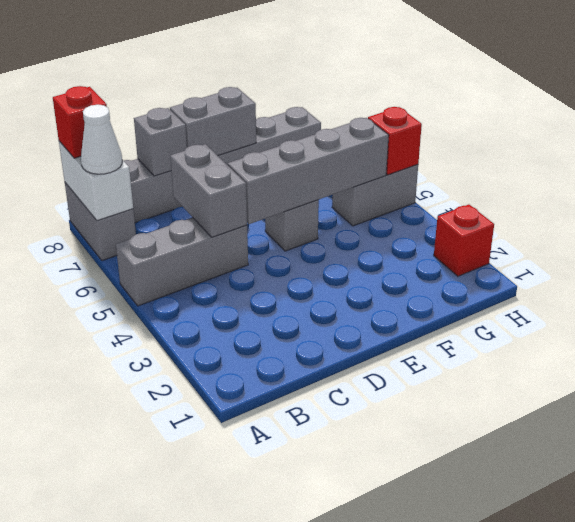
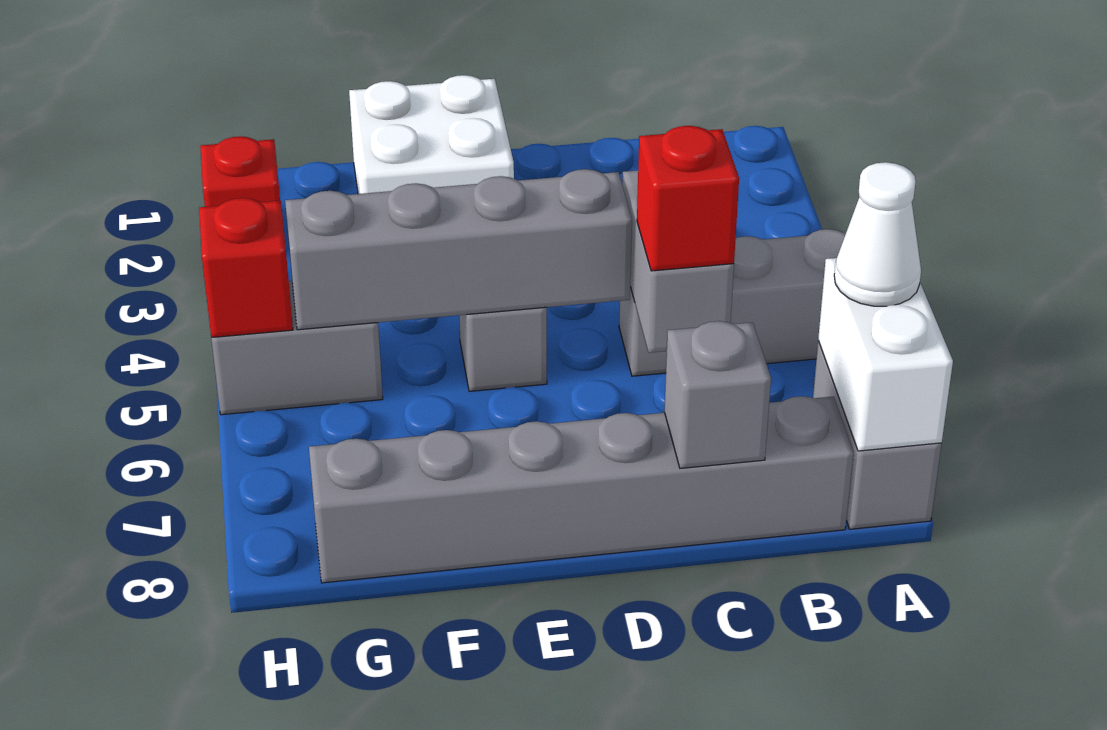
red 1x1 brick [53,86,107,158] -> red 1x1 brick moved to [637,126,739,271]
grey 1x2 brick [170,87,256,156] -> none
none -> white 2x2 brick [349,75,514,194]

